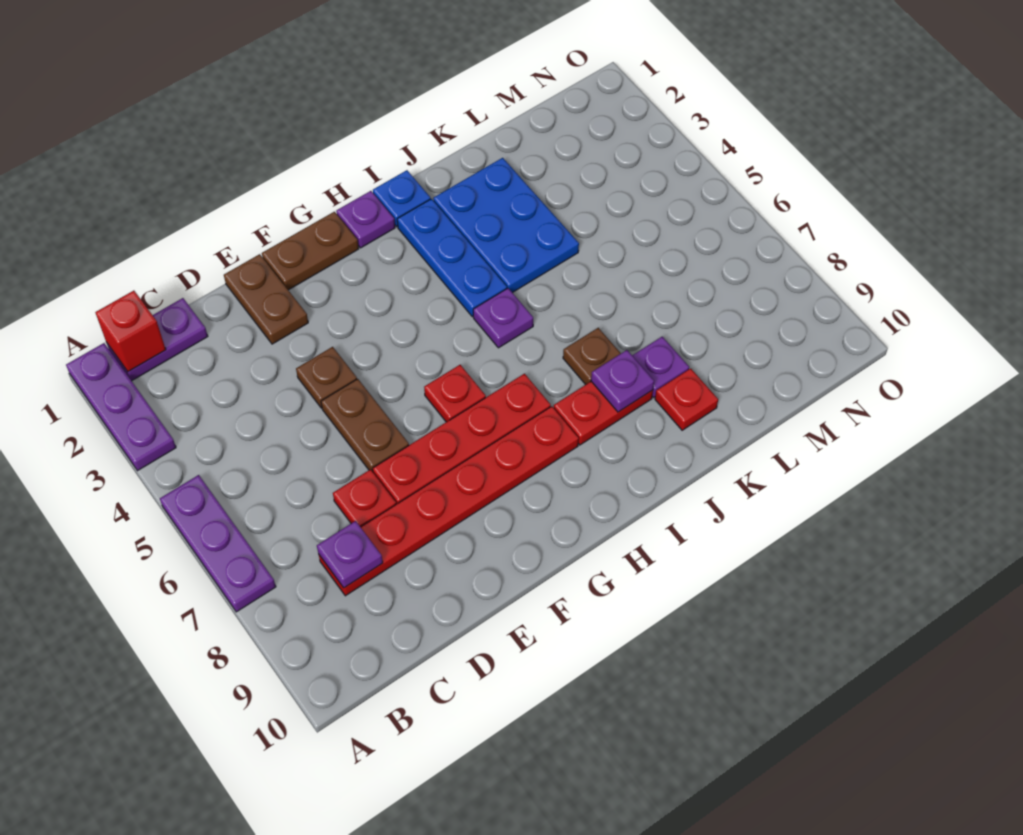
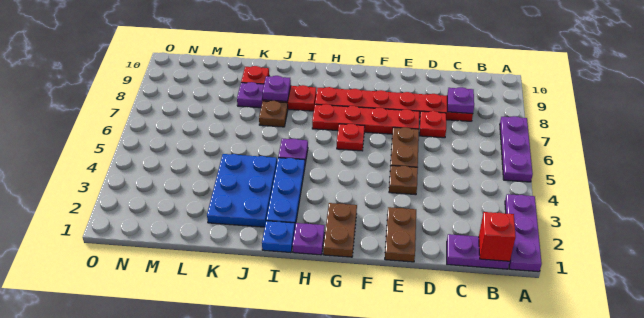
brown 1x2 plate [262,212,359,290] -> brown 1x2 plate turned to [323,203,357,257]

